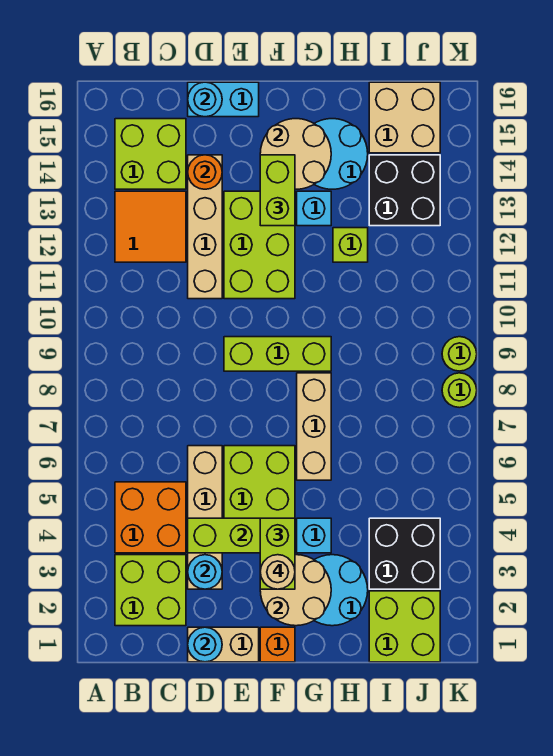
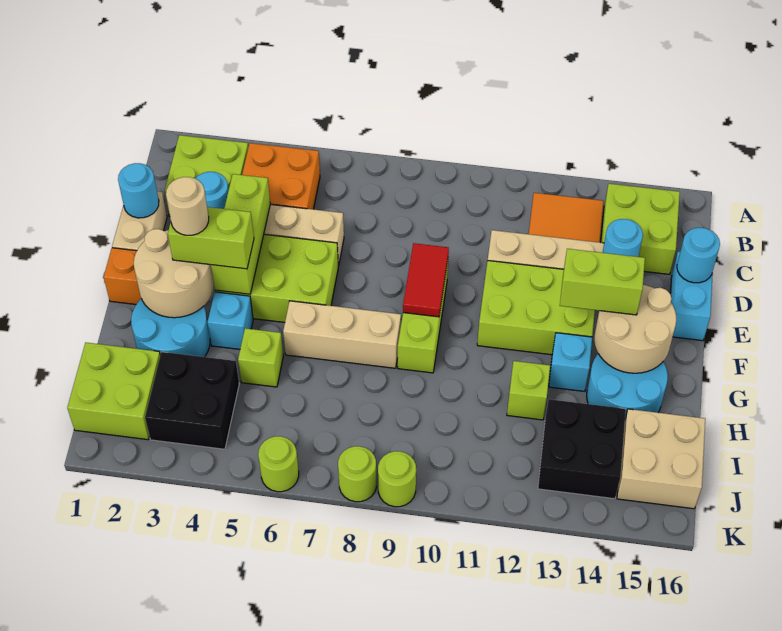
orange 1x1 round brick [188,155,222,189] -> cyan 1x1 round brick [602,219,643,257]
none -> red 1x2 tile [403,243,449,317]
none -> lime 1x1 brick [238,328,283,387]
none -> lime 1x1 round brick [258,436,299,492]

